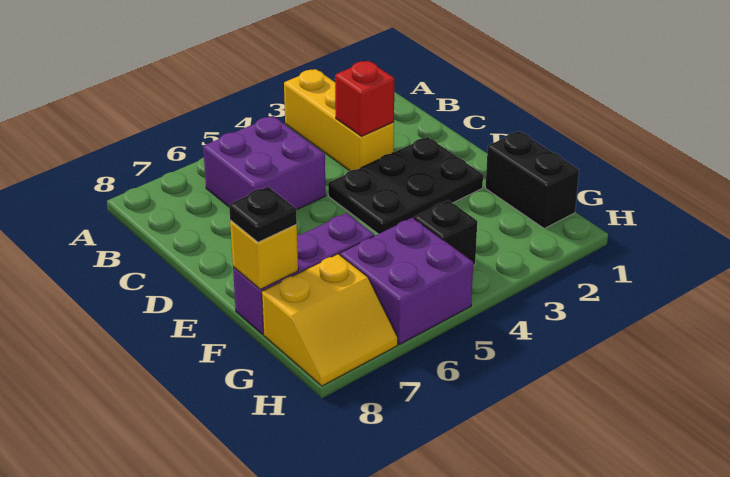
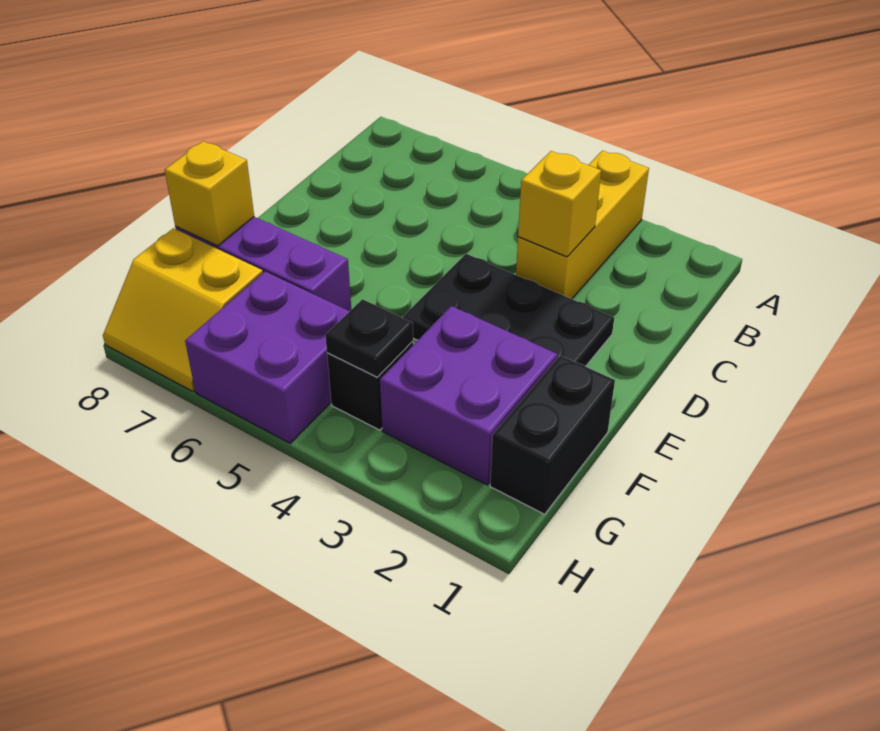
purple 2x2 brick [203,116,326,210] -> purple 2x2 brick moved to [380,306,557,485]
red 1x1 brick [335,61,394,137] -> yellow 1x1 brick [518,151,601,257]
black 1x1 plate [229,187,297,242] -> black 1x1 plate moved to [325,299,413,377]

